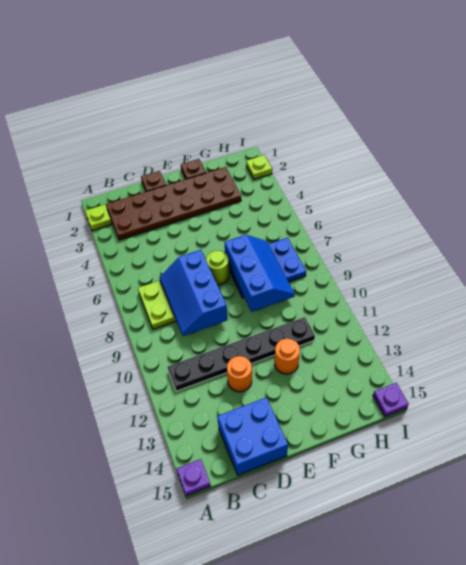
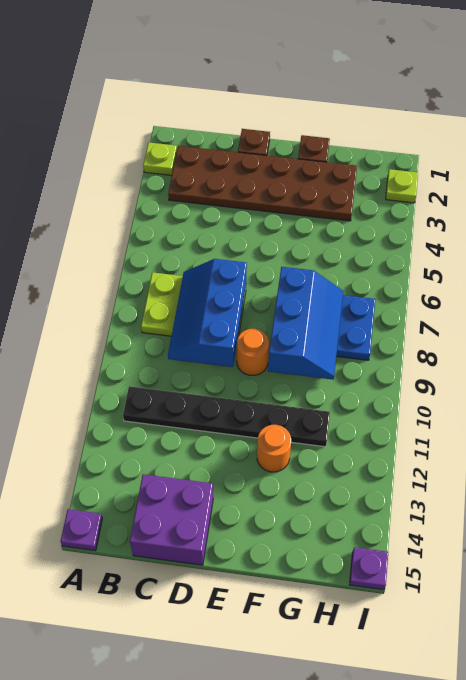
blue 2x2 brick [217,397,288,475] -> purple 2x2 brick [130,474,213,565]
orange 1x1 round brick [227,356,252,392] -> orange 1x1 round brick moved to [237,329,269,375]
lime 1x1 round brick [206,251,229,285] -> none

